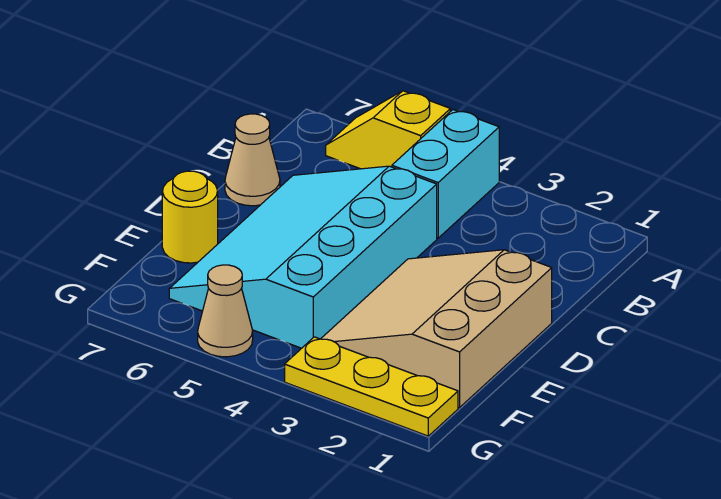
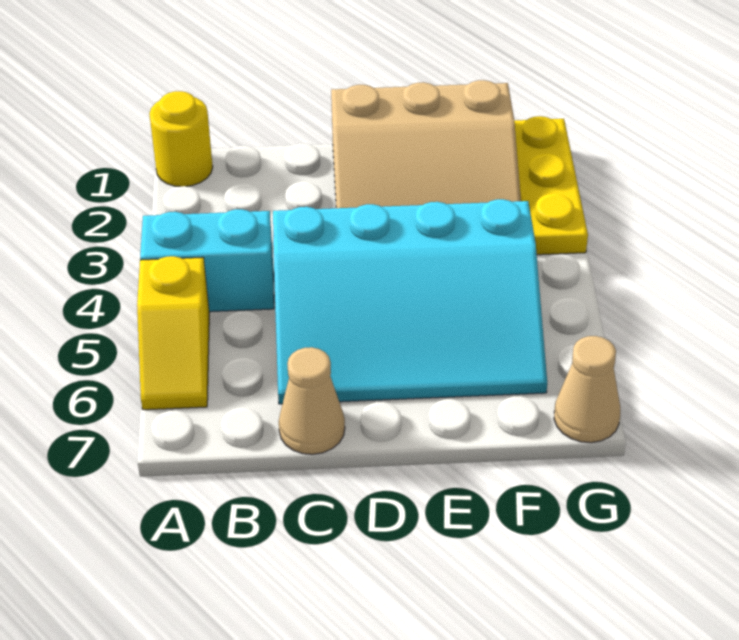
yellow 1x1 round brick [162,171,218,263] -> yellow 1x1 round brick moved to [149,91,213,187]
tan 1x1 cone [198,265,253,357] -> tan 1x1 cone moved to [554,336,620,443]

